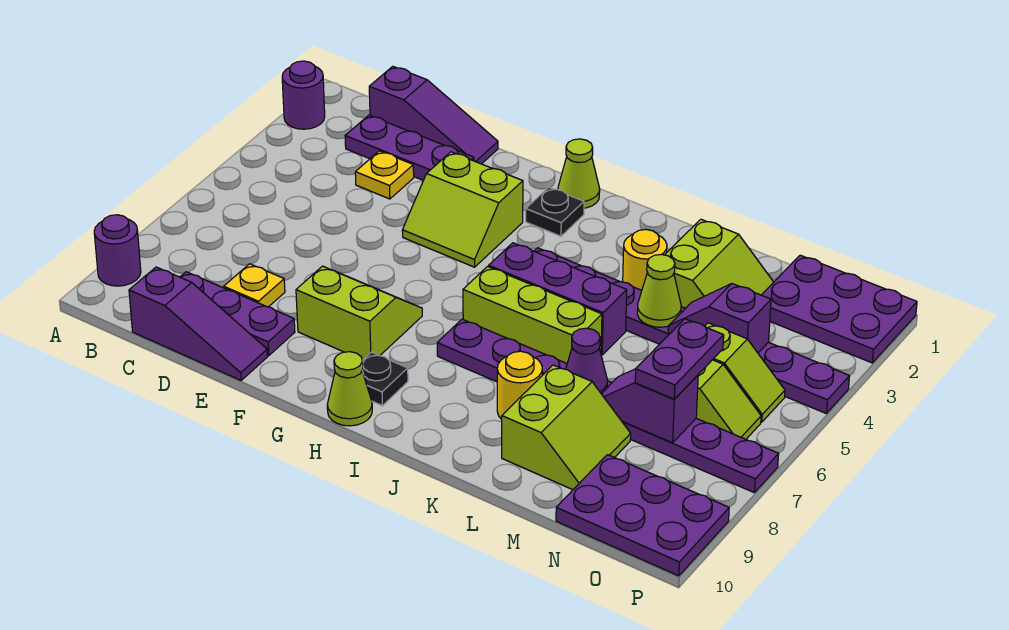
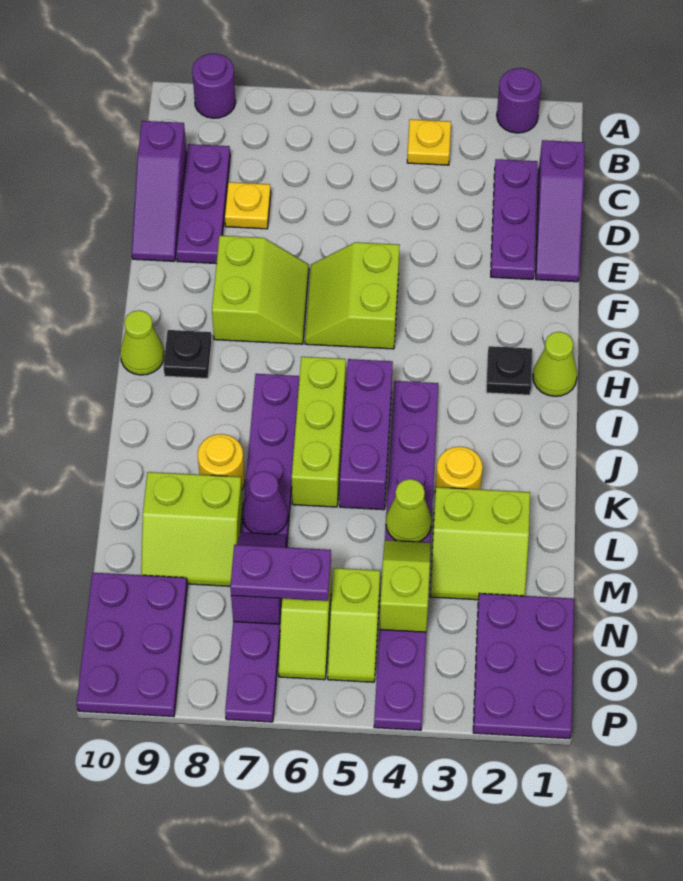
yellow 1x1 plate [355,151,414,199] -> yellow 1x1 plate moved to [407,119,451,165]
lime 2x2 slope [402,152,523,267] -> lime 2x2 slope moved to [305,242,399,349]
purple 1x2 slope [668,284,771,353] -> lime 1x2 slope [380,540,431,632]

